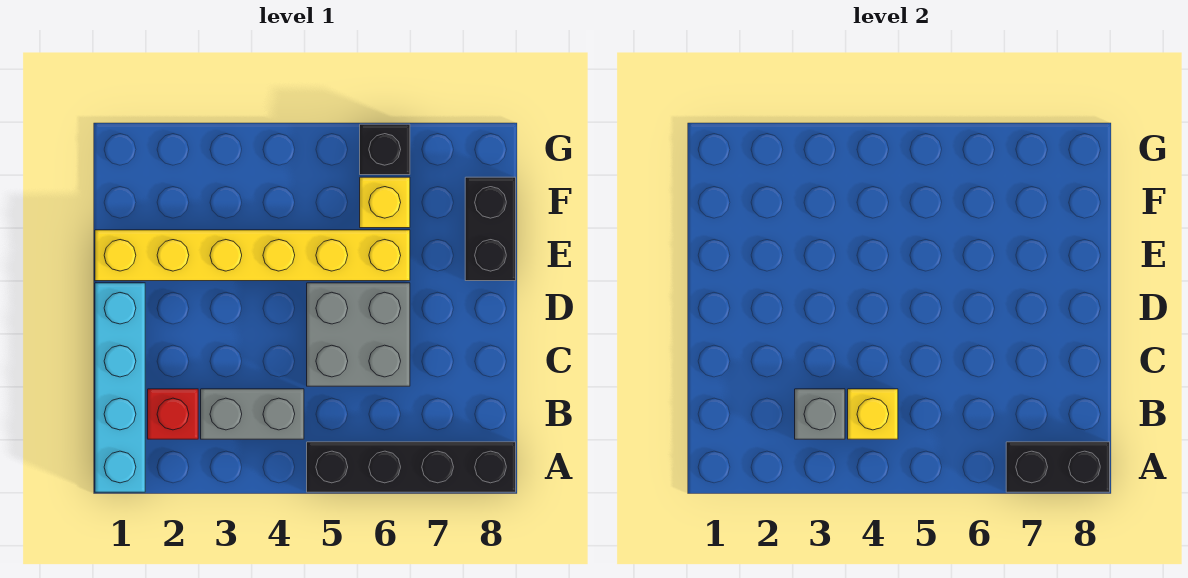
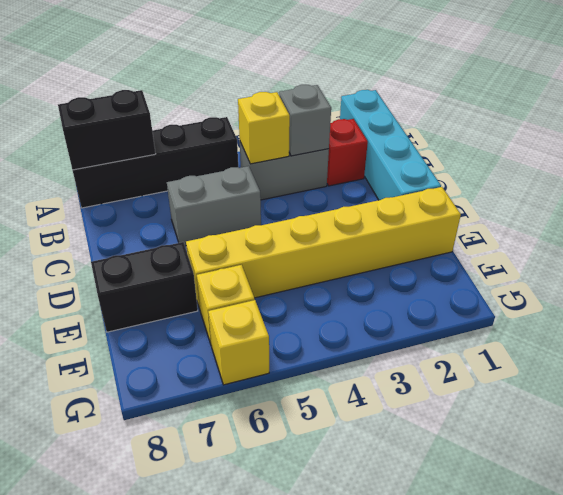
grey 2x2 brick [307,283,410,386] -> grey 1x2 brick [167,166,261,246]
black 1x2 brick [465,177,516,281] -> black 1x2 brick turned to [91,242,198,332]
black 1x1 brick [360,124,410,175] -> yellow 1x1 brick [208,300,269,385]

